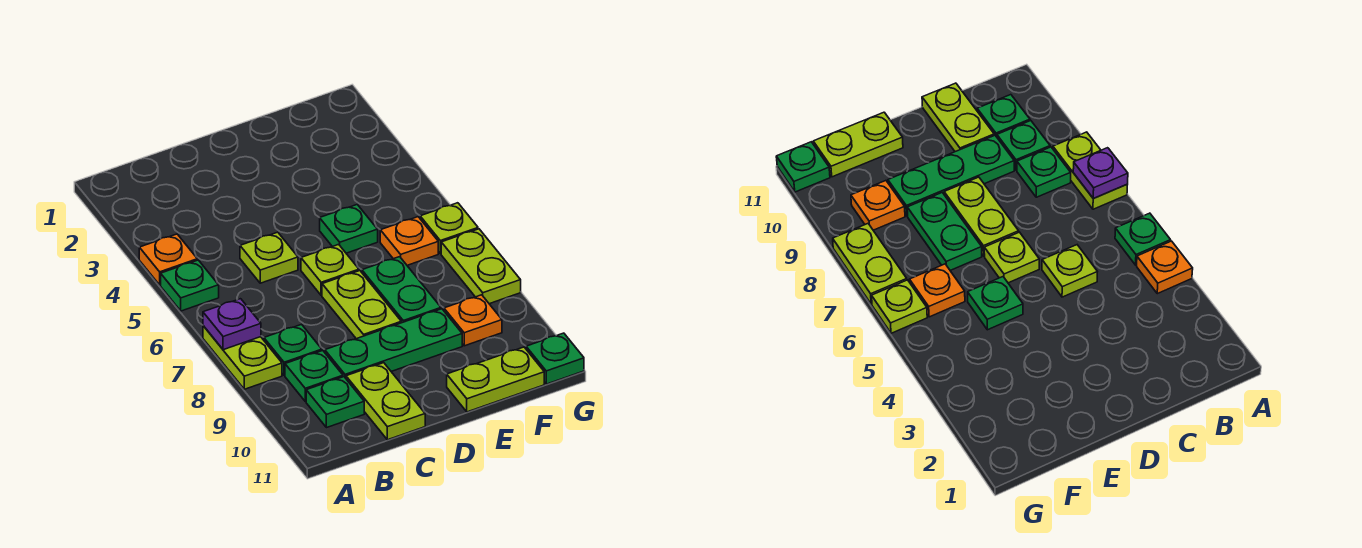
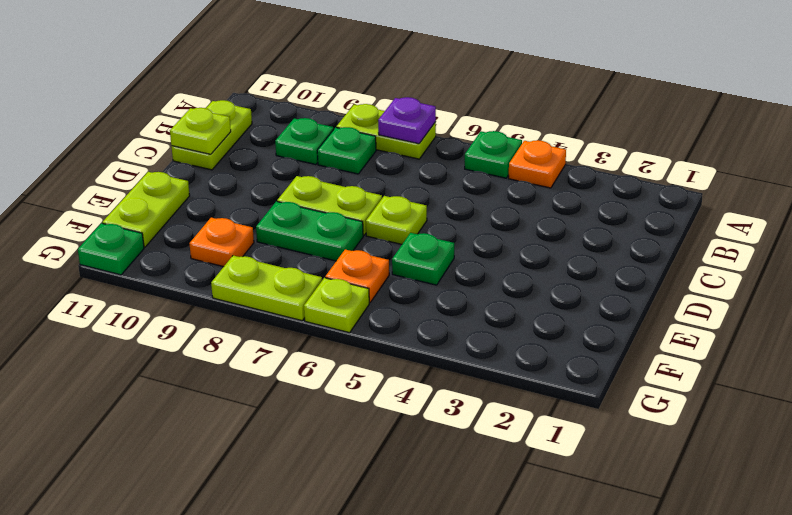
green 1x1 plate [306,377,364,428] -> none
lime 1x1 plate [240,232,298,283] -> lime 1x1 plate moved to [170,108,231,154]
green 1x3 plate [325,309,462,378] -> none
lime 1x2 plate [346,363,425,440] -> lime 1x2 plate turned to [171,100,252,170]

